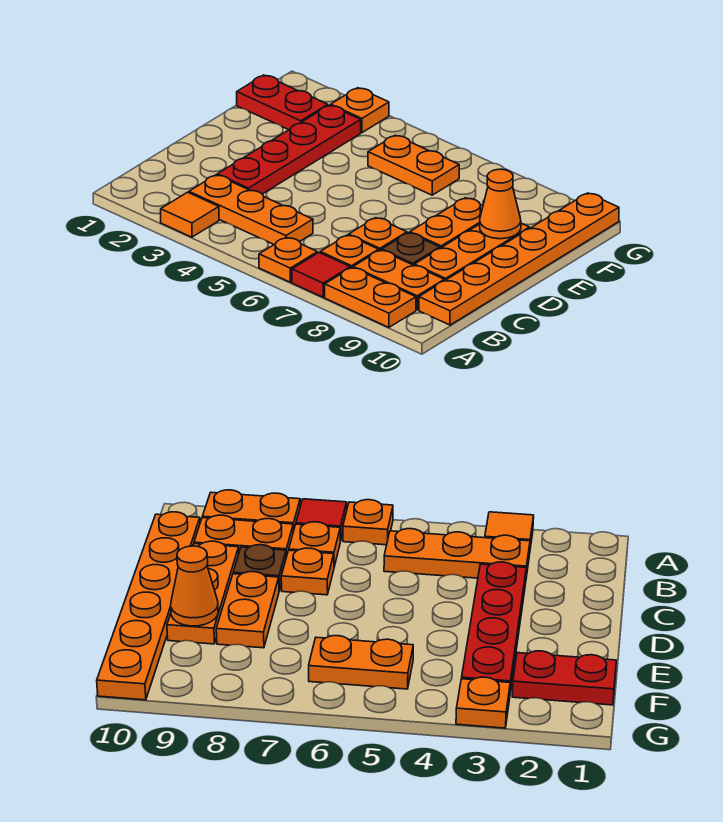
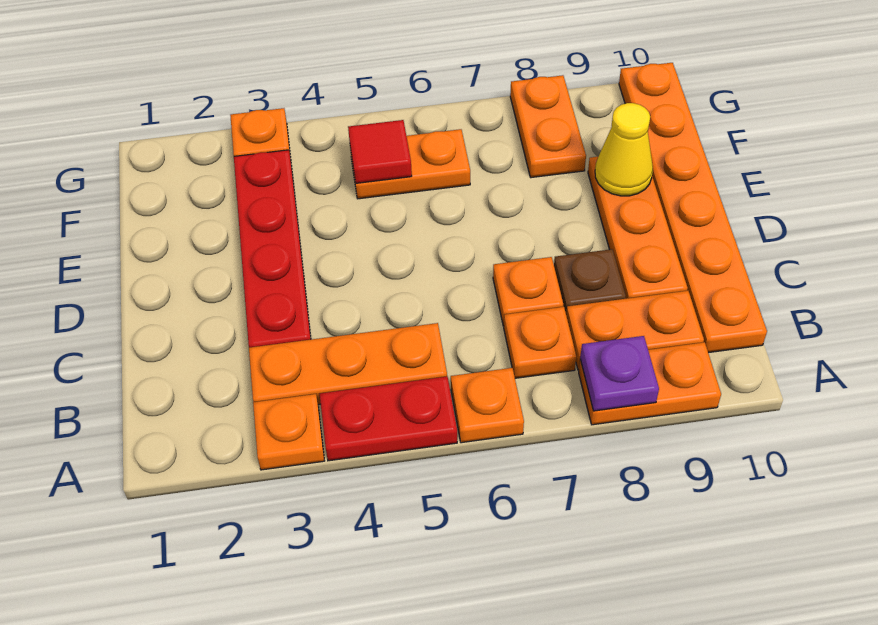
orange 1x1 tile [161,192,219,237] -> orange 1x1 plate [253,394,324,470]
red 1x1 tile [292,253,350,297] -> red 1x1 tile moved to [348,120,412,183]
none -> purple 1x1 plate [580,336,659,411]
orange 1x2 plate [410,198,483,248] -> orange 1x2 plate moved to [510,75,586,178]
orange 1x1 cone [480,169,521,239] -> yellow 1x1 cone [595,103,653,196]
red 1x2 plate [237,75,328,130] -> red 1x2 plate moved to [320,376,457,461]

